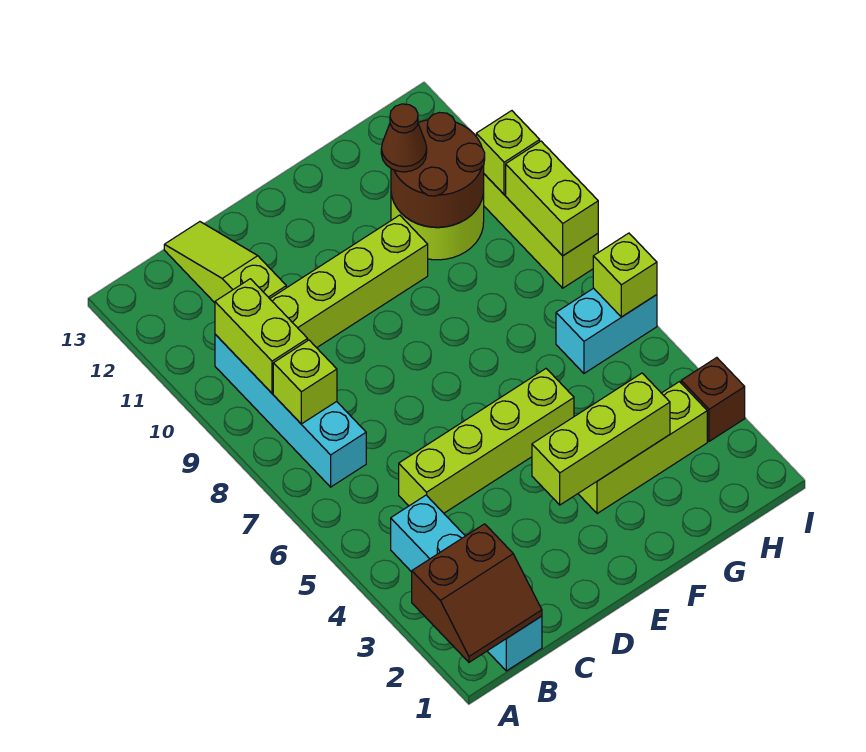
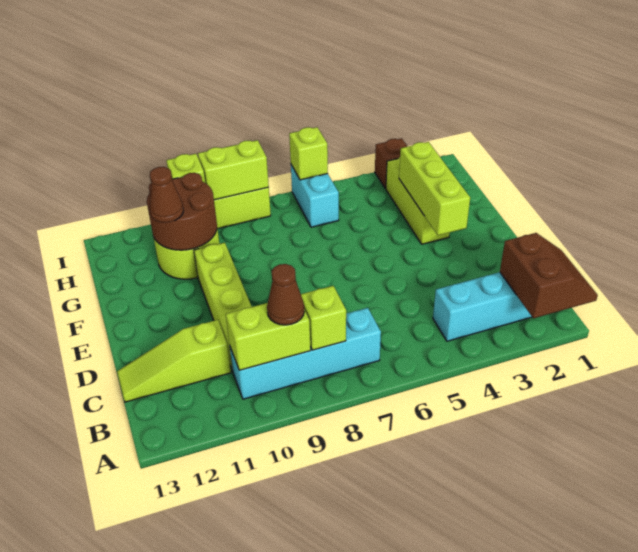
none -> brown 1x1 cone [267,264,304,325]
lime 1x4 brick [399,369,574,513] -> none

